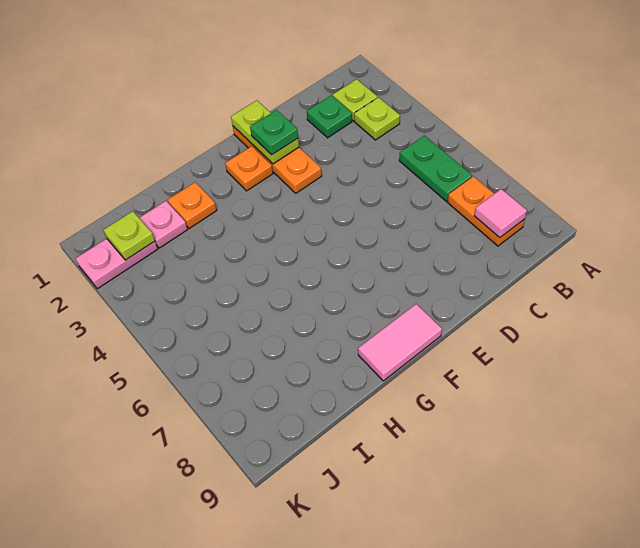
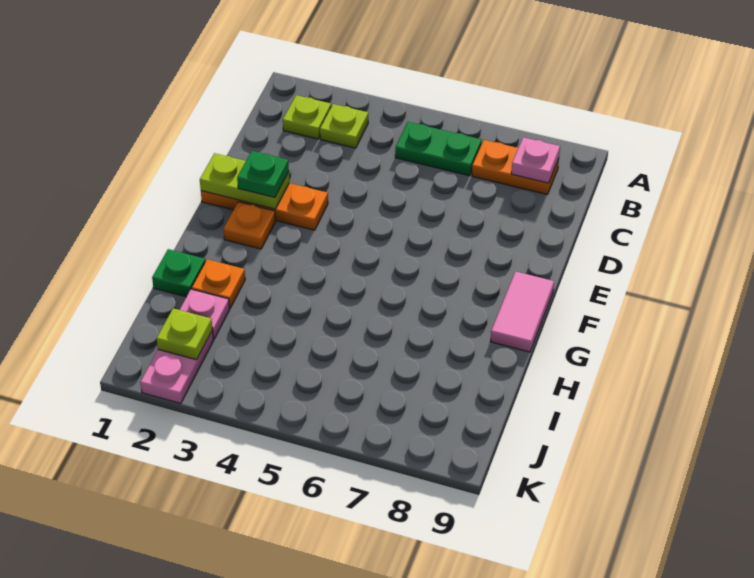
pink 1x1 tile [475,189,527,238] -> pink 1x1 plate [511,137,560,183]
green 1x1 plate [307,95,352,138] -> green 1x1 plate moved to [152,249,205,297]

